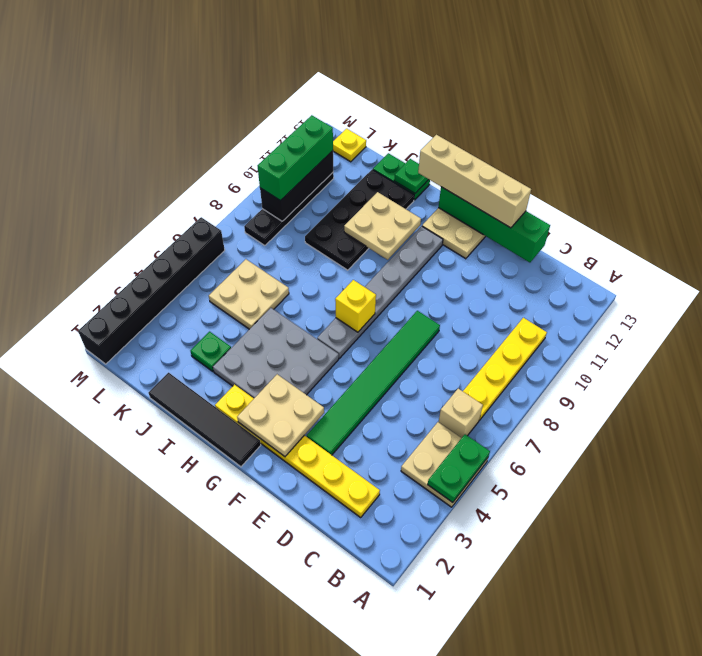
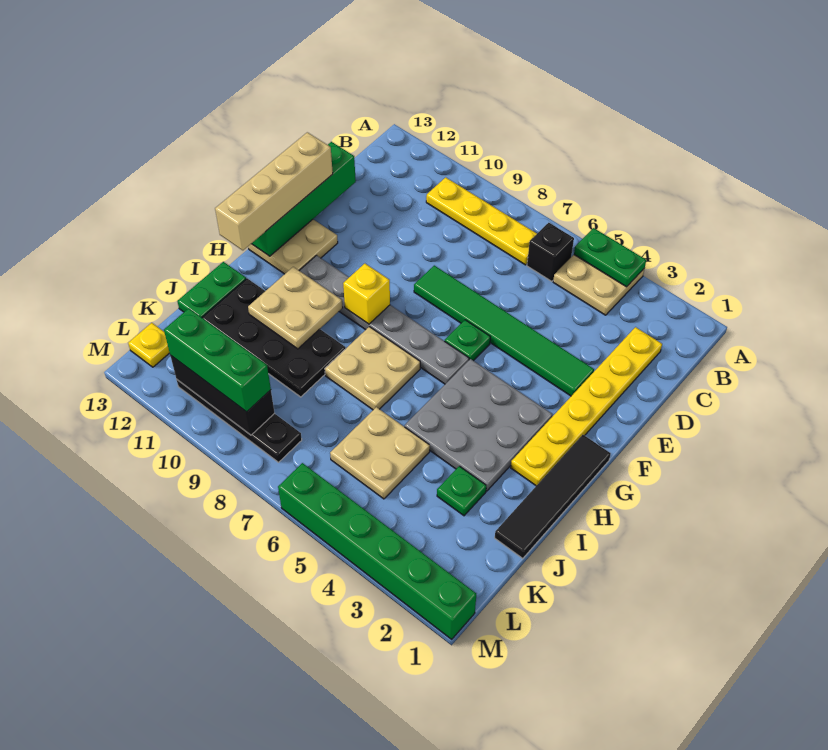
tan 1x1 brick [439,389,483,438] -> black 1x1 brick [527,223,574,281]
tan 2x2 plate [237,374,324,457] -> tan 2x2 plate moved to [325,327,420,410]
yellow 1x1 brick [335,280,376,332] -> yellow 1x1 brick moved to [343,264,390,324]
green 1x1 plate [394,159,429,193] -> green 1x1 plate moved to [445,320,490,361]
black 1x6 brick [78,217,225,364] -> green 1x6 brick [278,463,476,639]

